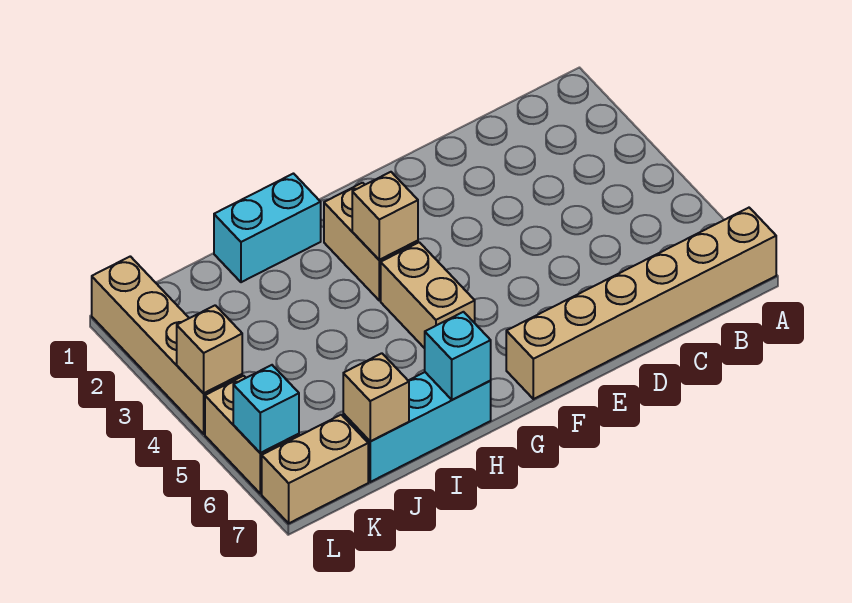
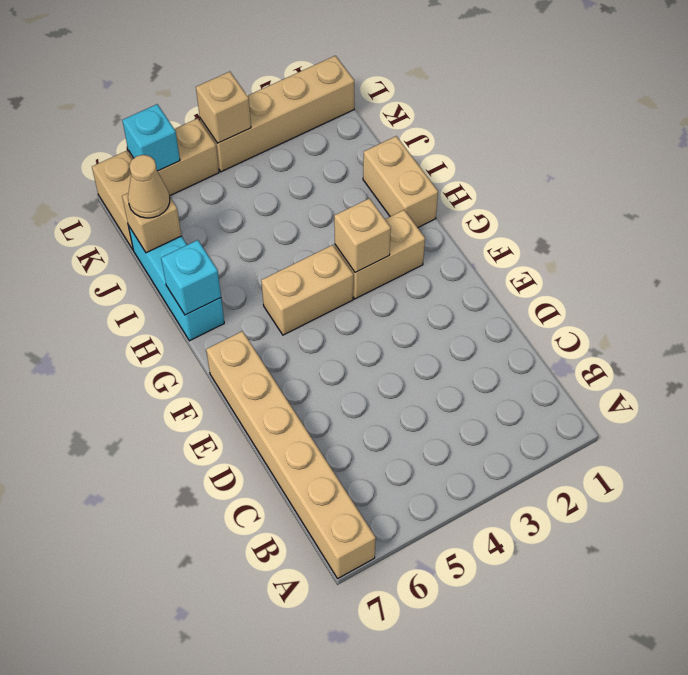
cyan 1x2 brick [214,174,321,282] -> tan 1x2 brick [363,136,438,228]
none -> tan 1x1 cone [128,155,170,218]

